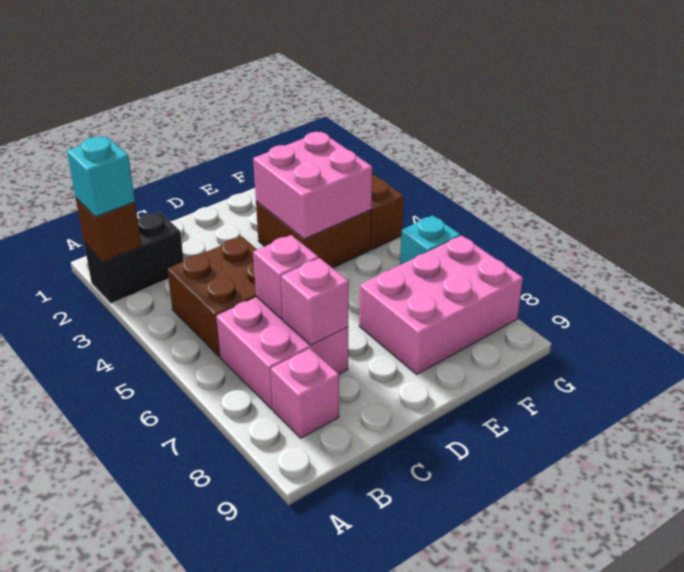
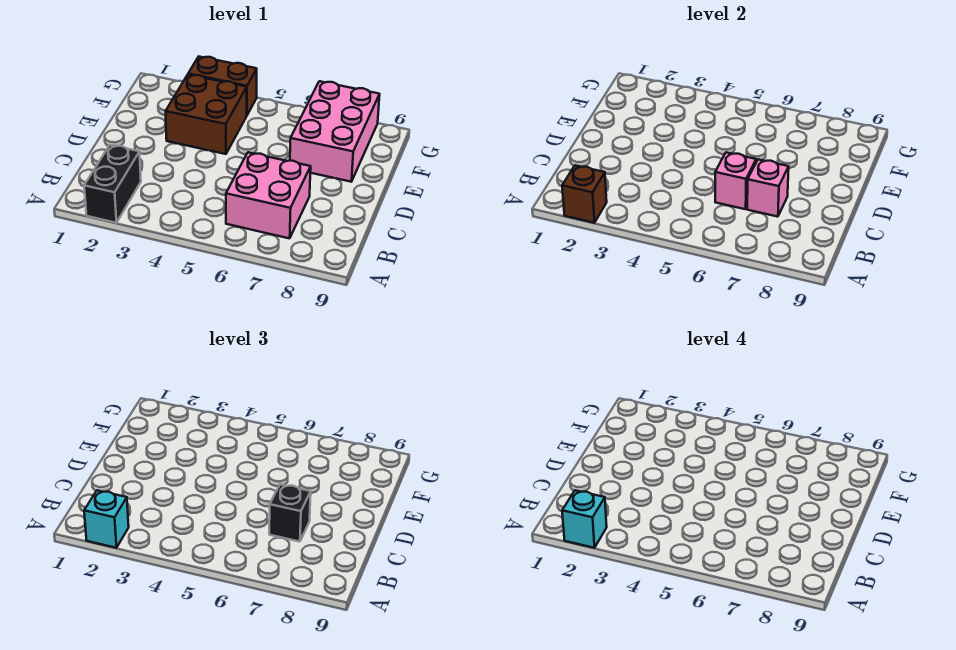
brown 2x2 brick [167,237,257,356] -> none
pink 1x1 brick [271,349,339,438] -> none
none -> black 1x1 brick [269,484,311,542]
pink 2x2 brick [253,132,372,239] -> none
cyan 1x1 brick [400,215,460,265] -> cyan 1x1 brick moved to [562,490,607,548]

